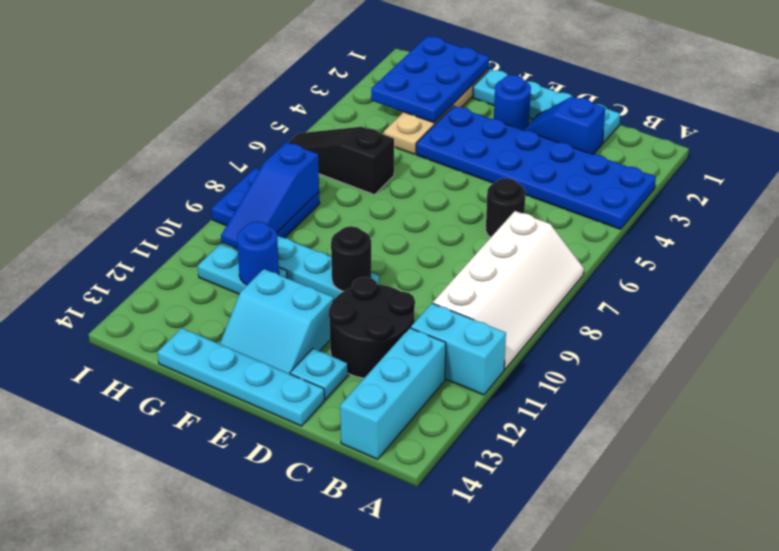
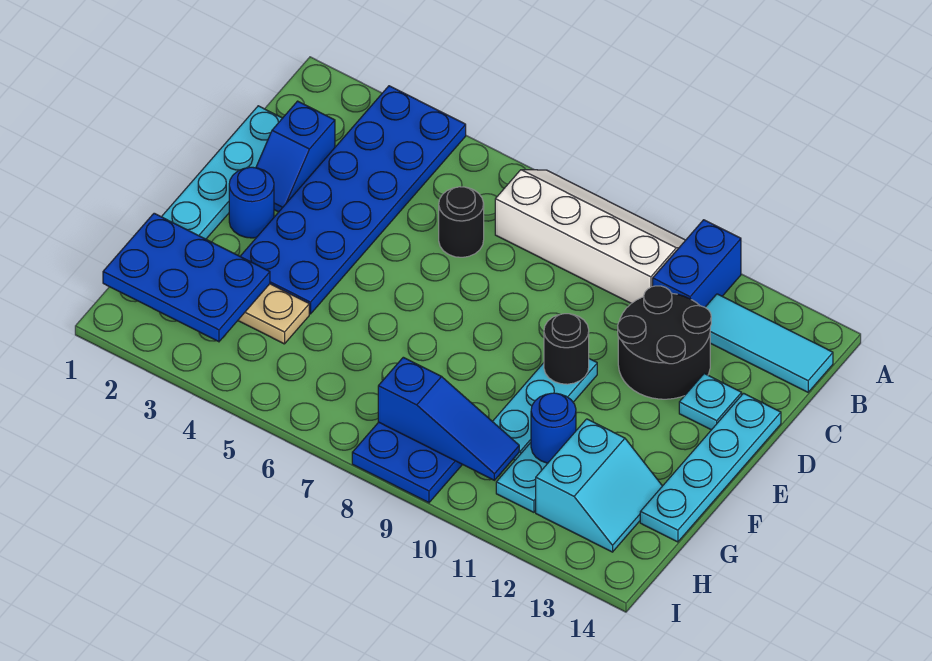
cyan 1x2 brick [411,303,506,395] -> blue 1x2 brick [653,220,741,307]
cyan 1x3 brick [340,328,446,459] -> cyan 1x3 tile [705,294,833,392]
cyan 2x2 slope [220,269,334,374] -> cyan 2x2 slope moved to [536,419,662,552]
black 1x3 slope [288,127,394,195] -> none

